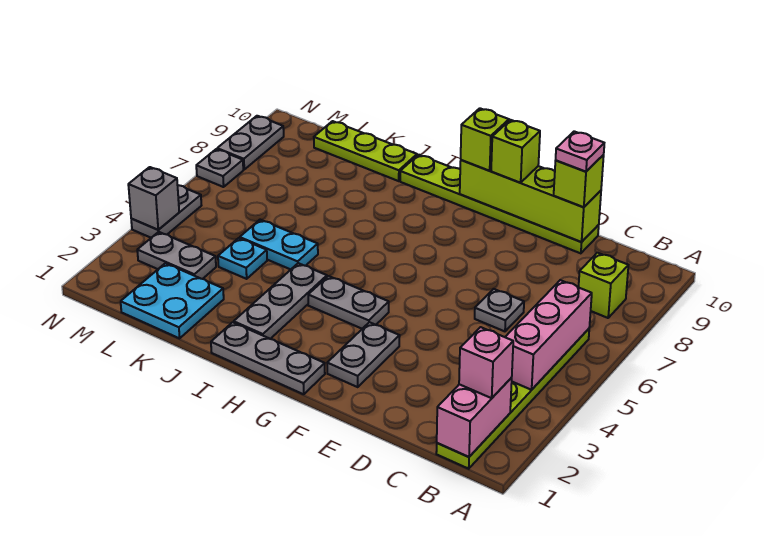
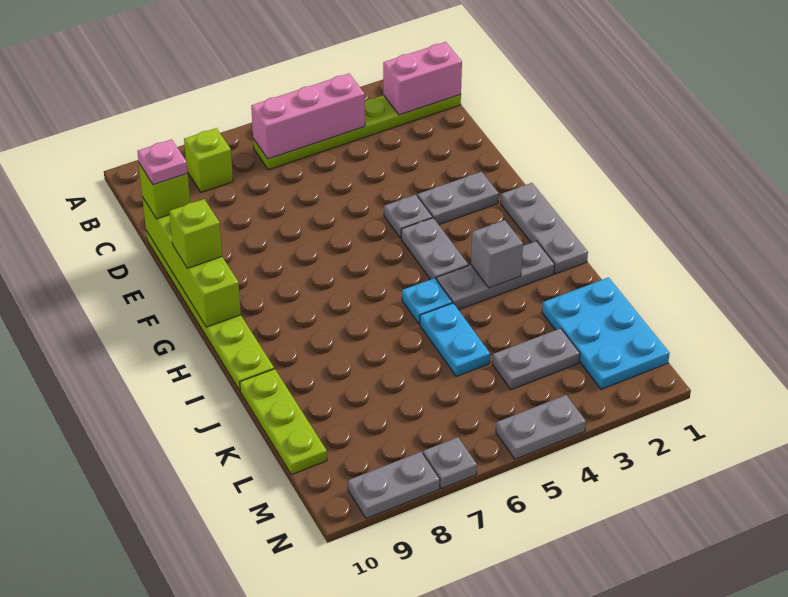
pink 1x1 brick [459,327,513,398] -> none
grey 1x1 plate [475,289,524,331] -> grey 1x1 plate moved to [384,195,432,238]
lime 1x1 brick [461,108,509,171] -> none
cyan 2x2 plate [121,263,224,338] -> cyan 2x3 plate [542,277,670,389]
cyan 1x1 plate [218,238,267,279] -> cyan 1x1 plate moved to [402,278,452,324]
grey 1x2 plate [137,232,216,279] -> grey 1x2 plate turned to [492,328,580,390]
grey 1x1 brick [128,167,179,230] -> grey 1x1 brick moved to [471,220,523,288]

